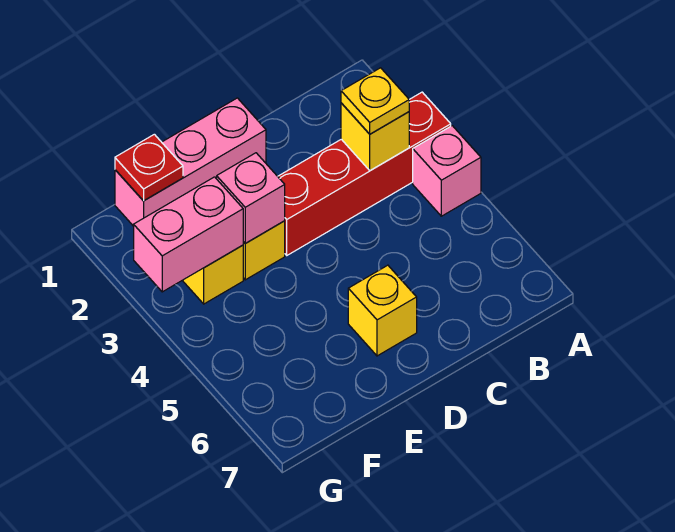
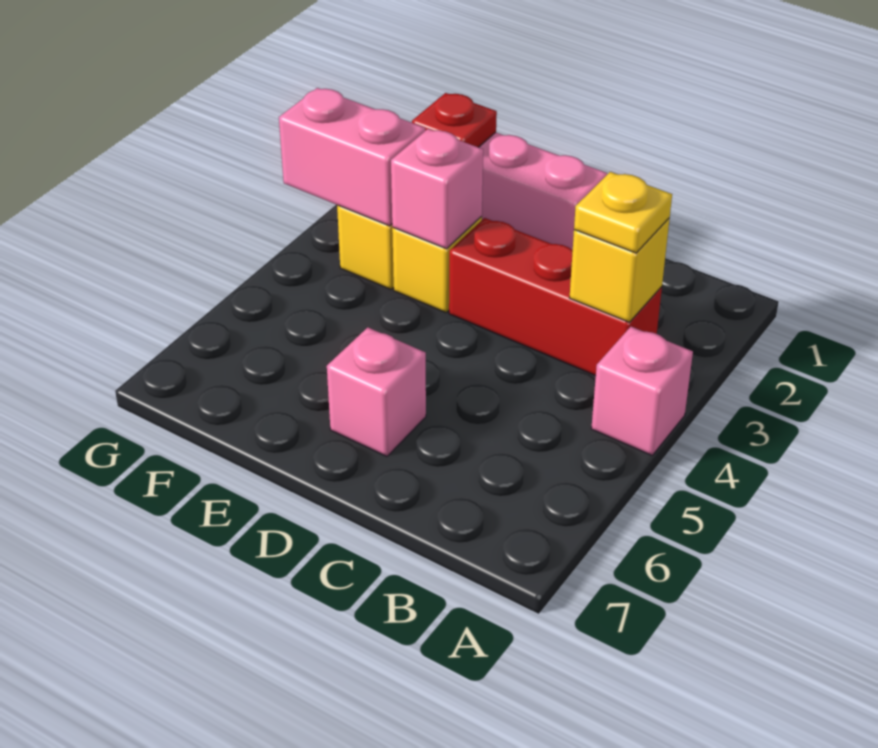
red 1x4 brick [278,92,451,255] -> red 1x3 brick [449,218,662,376]
yellow 1x1 brick [348,265,417,356] -> pink 1x1 brick [327,327,426,456]

